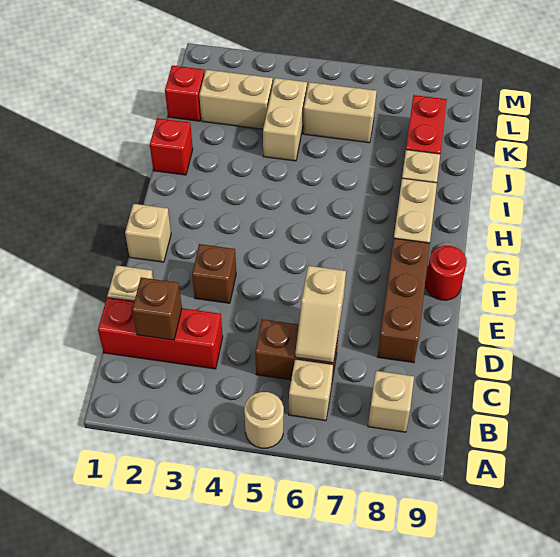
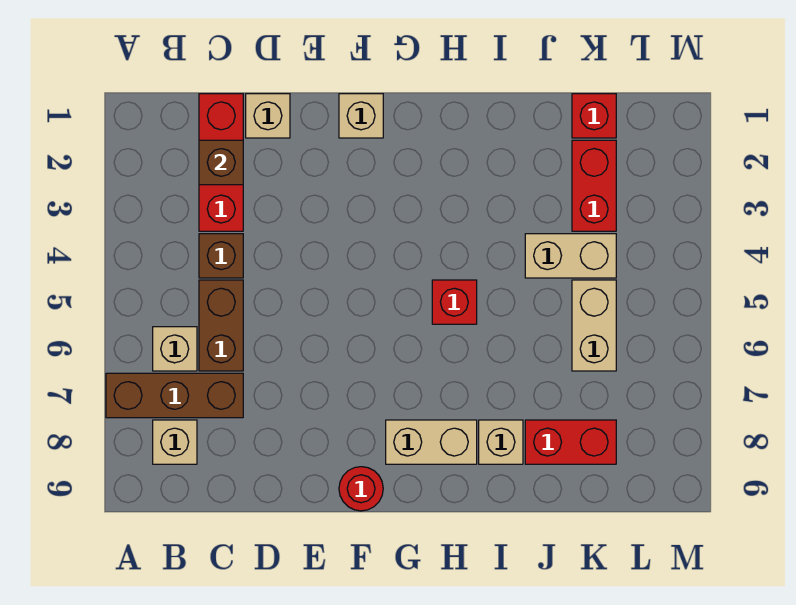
tan 1x1 round brick [244,392,284,448] -> none
tan 1x2 slope [295,266,346,363] -> none
brown 1x3 brick [378,238,430,363] -> brown 1x3 brick moved to [106,373,243,418]
brown 1x1 brick [192,244,236,303] -> brown 1x1 brick moved to [199,234,243,278]
red 1x1 brick [150,118,193,175] -> red 1x1 brick moved to [432,280,477,324]
tan 1x2 brick [199,70,273,129] -> red 1x2 brick [572,140,616,231]

